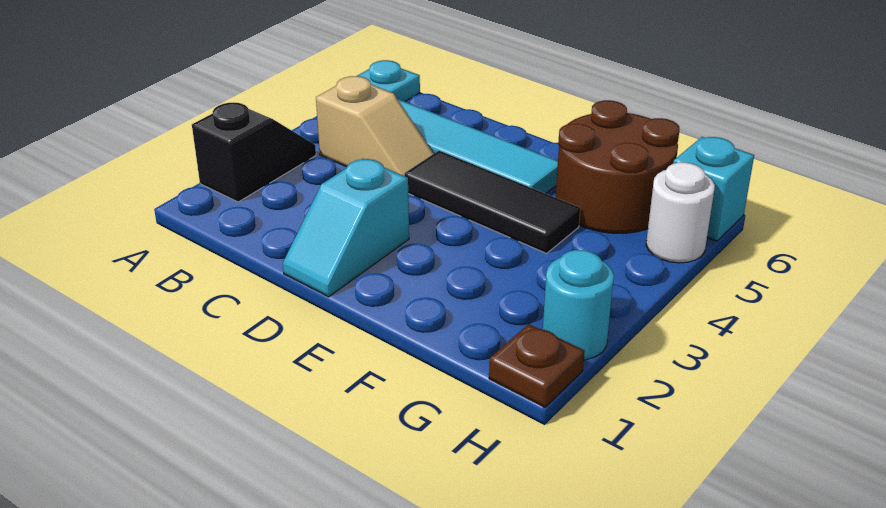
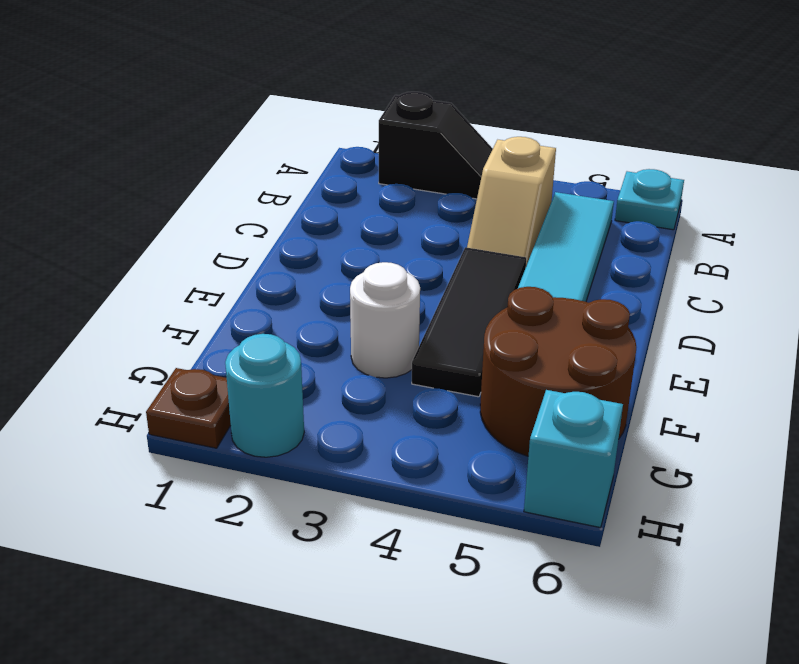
cyan 1x2 slope [283,158,409,297] -> none
white 1x1 round brick [646,162,715,263] -> white 1x1 round brick moved to [350,262,420,378]

